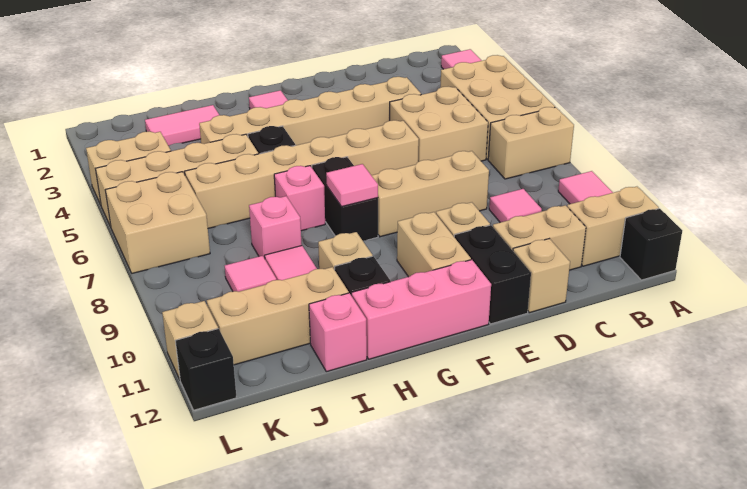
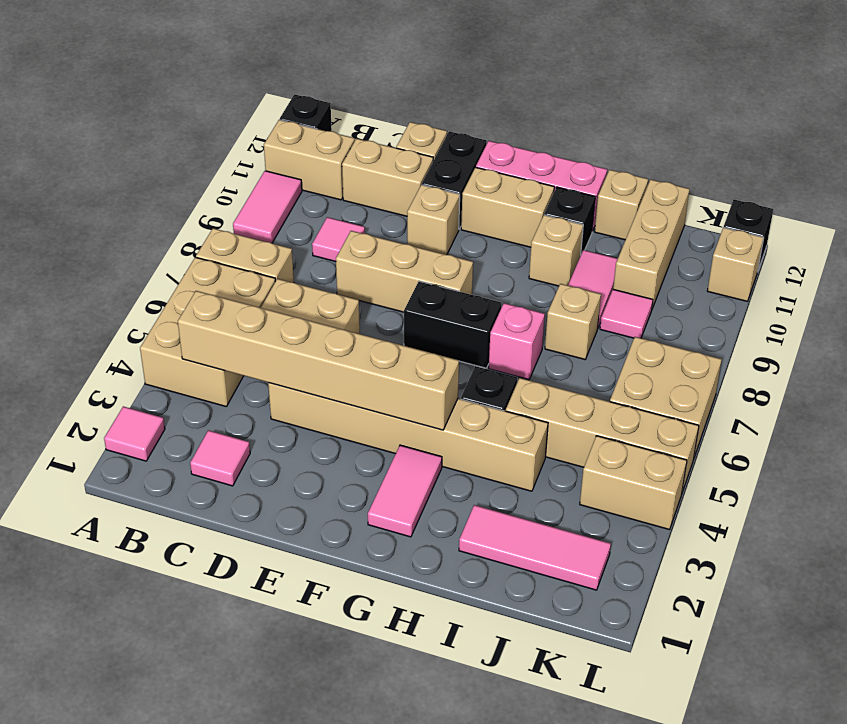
tan 1x6 brick [185,120,419,228] -> tan 1x6 brick moved to [178,291,459,430]
tan 1x2 brick [397,212,471,277] -> tan 1x2 brick turned to [461,167,554,247]
black 1x2 brick [312,157,378,241] -> black 1x2 brick turned to [404,281,502,368]
pink 1x1 tile [326,164,378,207] -> pink 1x1 tile moved to [190,430,250,486]
pink 1x2 tile [145,105,219,146] -> pink 1x3 tile [459,505,611,590]
pink 1x1 brick [249,196,302,259] -> tan 1x1 brick [545,284,601,359]
tan 1x3 brick [207,267,349,365] -> tan 1x3 brick turned to [613,180,690,308]
pink 1x1 brick [309,293,367,372] -> tan 1x1 brick [595,170,648,240]

